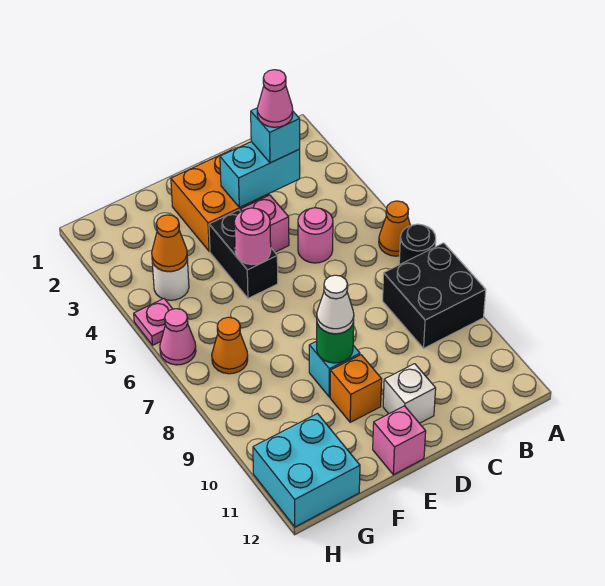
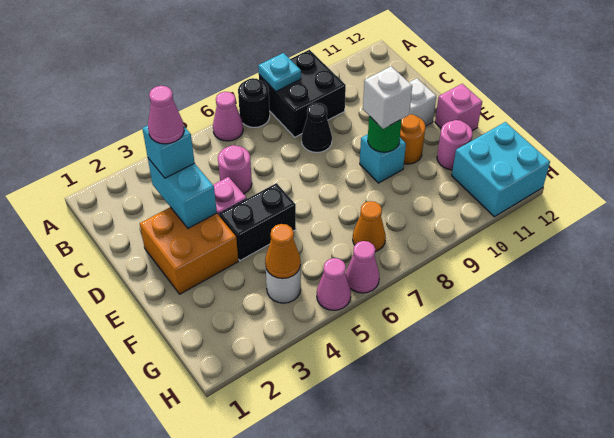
orange 1x1 cone [379,201,410,256] -> pink 1x1 cone [213,92,243,141]
none -> cyan 1x1 plate [258,53,301,91]
none -> black 1x1 cone [302,103,332,153]
pink 1x1 round brick [234,208,271,265] -> pink 1x1 round brick moved to [437,120,473,170]
white 1x1 cone [317,275,354,334] -> white 1x1 brick [363,66,412,129]
orange 1x1 brick [330,355,382,422] -> orange 1x1 round brick [400,114,426,164]
pink 1x1 plate [134,299,172,345] -> pink 1x1 cone [317,258,351,310]

